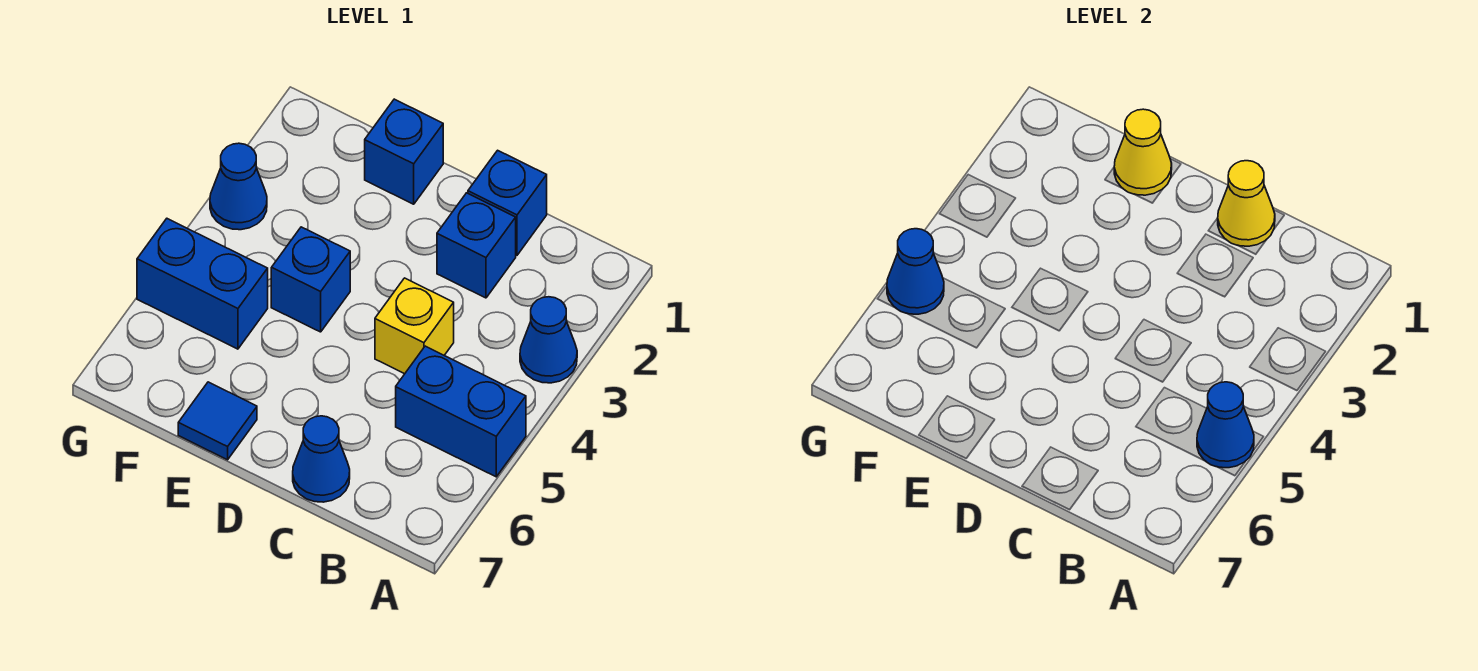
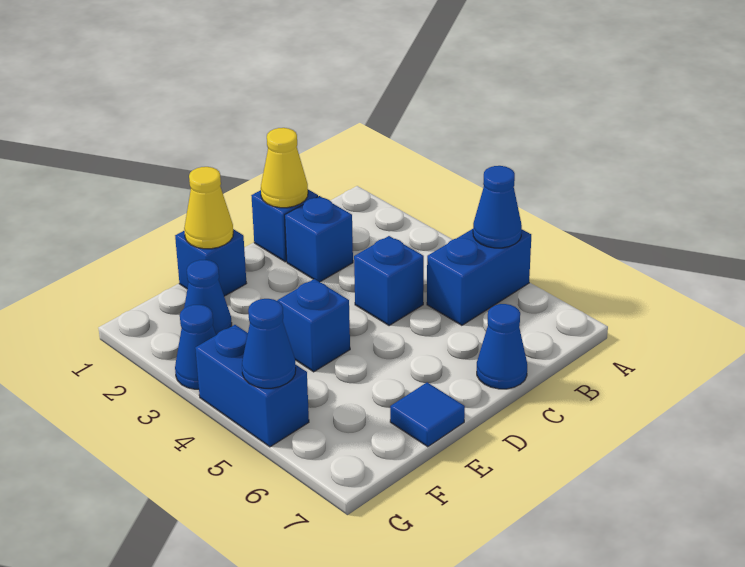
blue 1x1 cone [520,297,577,383] -> blue 1x1 cone moved to [184,260,232,335]
yellow 1x1 brick [375,278,454,374] -> blue 1x1 brick [354,236,424,326]
blue 1x2 brick [137,219,268,349] -> blue 1x2 brick turned to [195,325,309,447]

